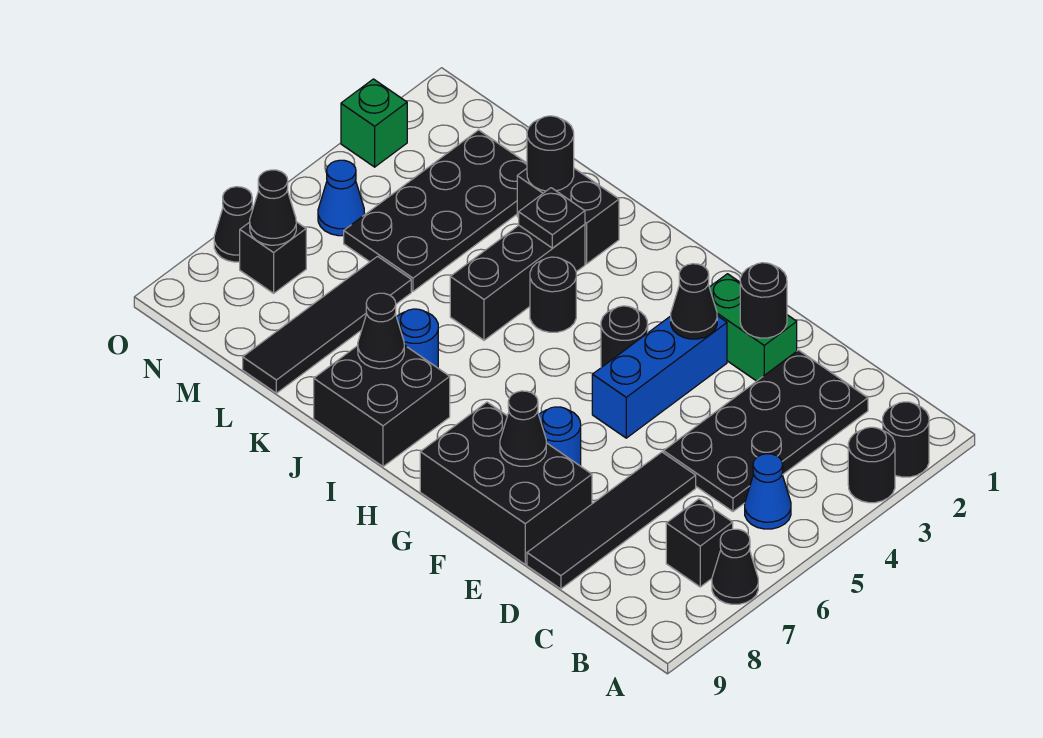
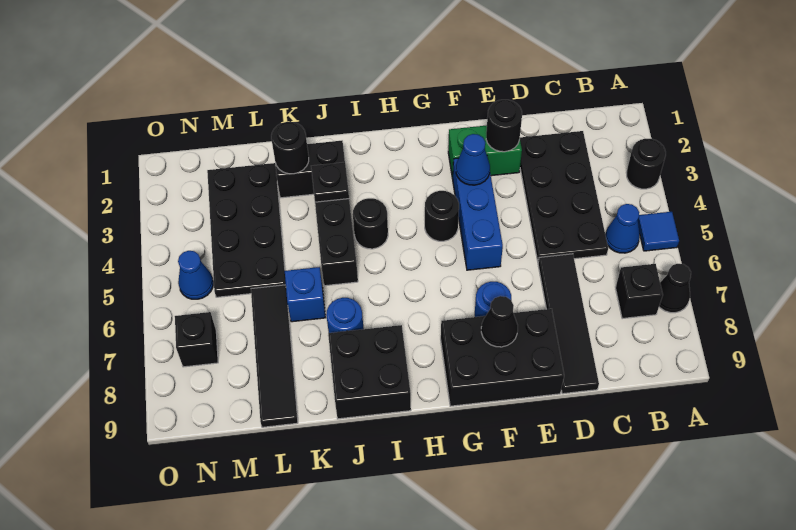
black 1x1 round brick [883,402,929,477] -> none
none -> blue 1x1 tile [638,212,679,251]
black 1x1 cone [671,264,717,339] -> blue 1x1 cone [456,134,490,185]
black 1x1 cone [358,293,404,369] -> none
none -> blue 1x1 brick [285,267,325,322]
black 1x1 cone [250,170,296,245] -> none
green 1x1 brick [341,79,407,167] -> none
black 1x1 cone [214,187,253,262] -> none

